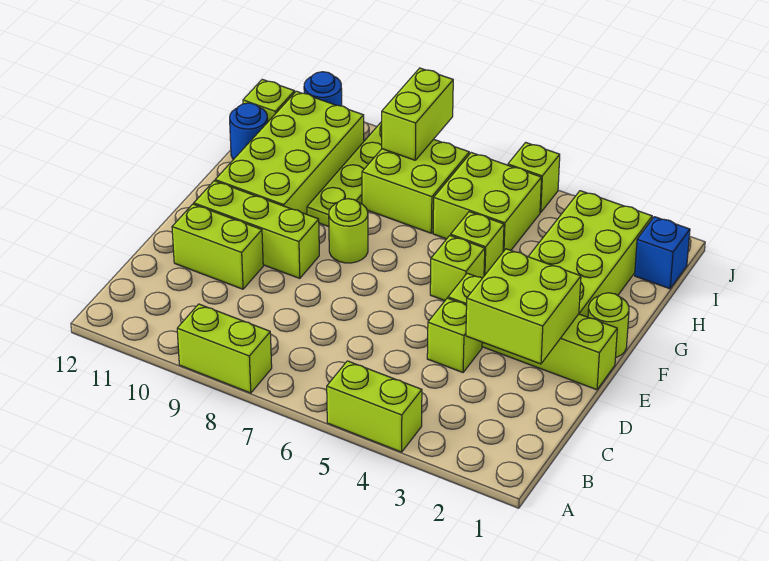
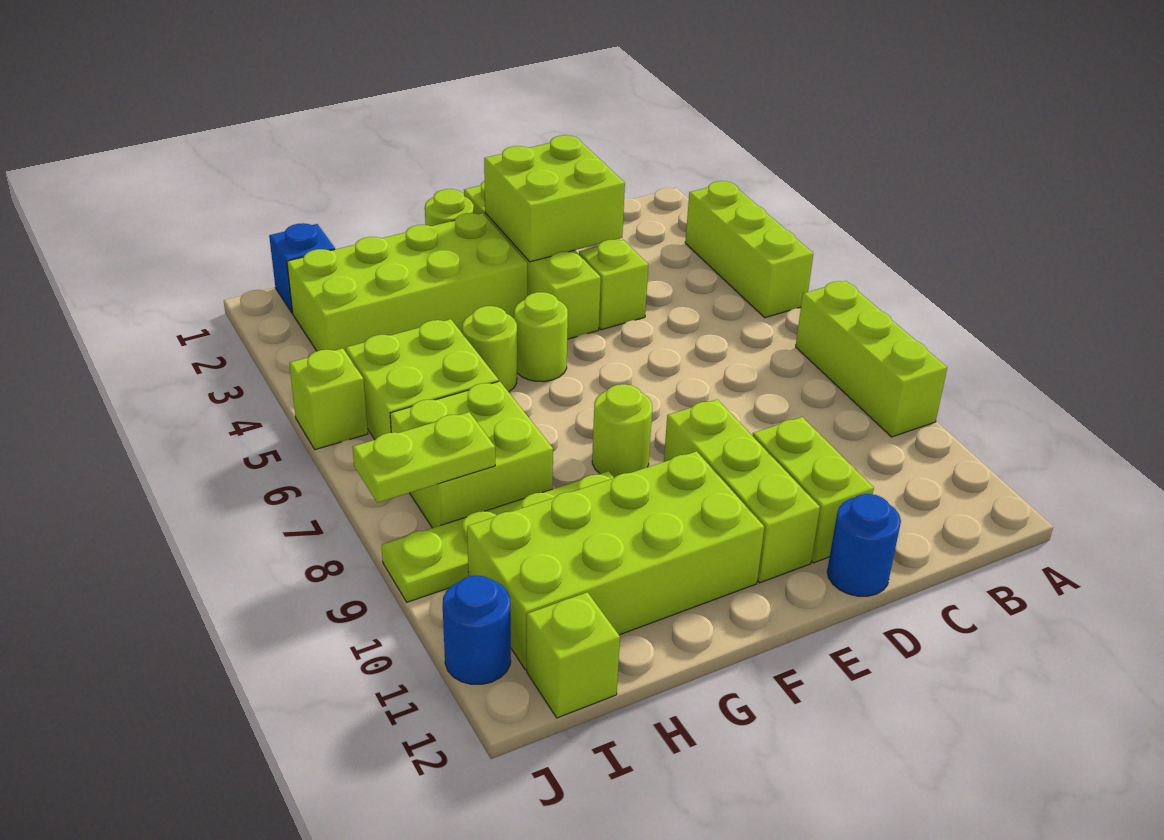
lime 1x2 brick [327,361,422,452] -> lime 1x3 brick [685,181,813,318]
lime 1x2 brick [177,304,272,393] -> lime 1x3 brick [796,281,947,437]
lime 1x1 brick [430,236,485,301] -> lime 1x1 round brick [514,292,568,382]
lime 1x1 brick [451,212,504,276] -> lime 1x1 round brick [462,306,517,392]
blue 1x1 round brick [230,103,268,160] -> blue 1x1 round brick moved to [827,494,901,596]
lime 1x2 brick [382,68,453,160] -> lime 1x2 plate [353,412,495,503]

